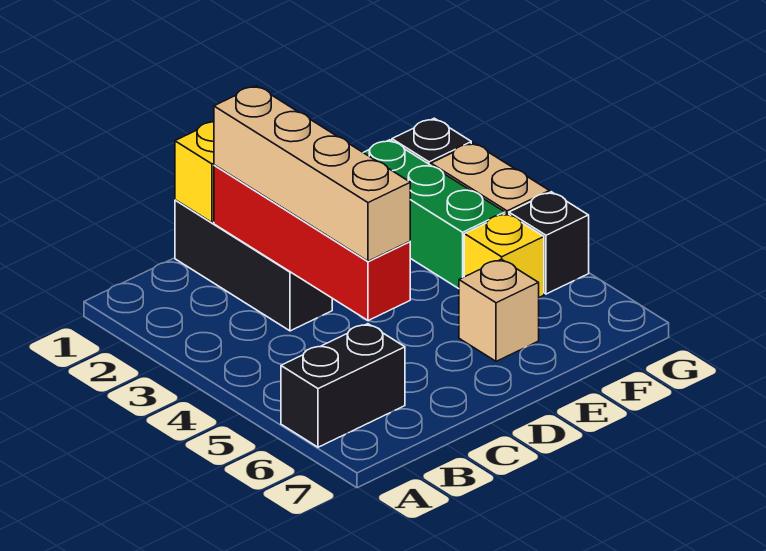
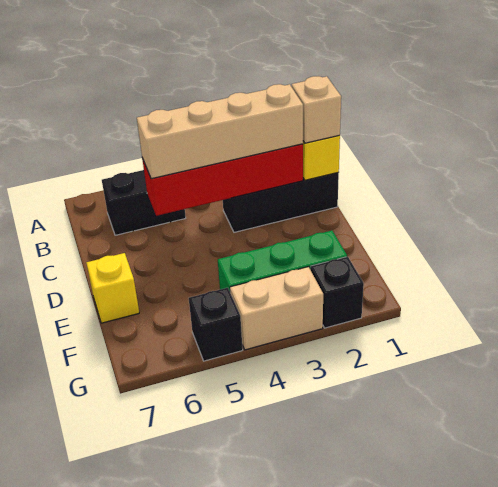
black 1x2 brick [281,324,405,447] -> black 1x2 brick turned to [102,170,186,235]
tan 1x1 brick [459,259,539,361] -> tan 1x1 brick moved to [292,76,341,143]
yellow 1x1 brick [464,213,544,297] -> yellow 1x1 brick moved to [86,253,139,323]

